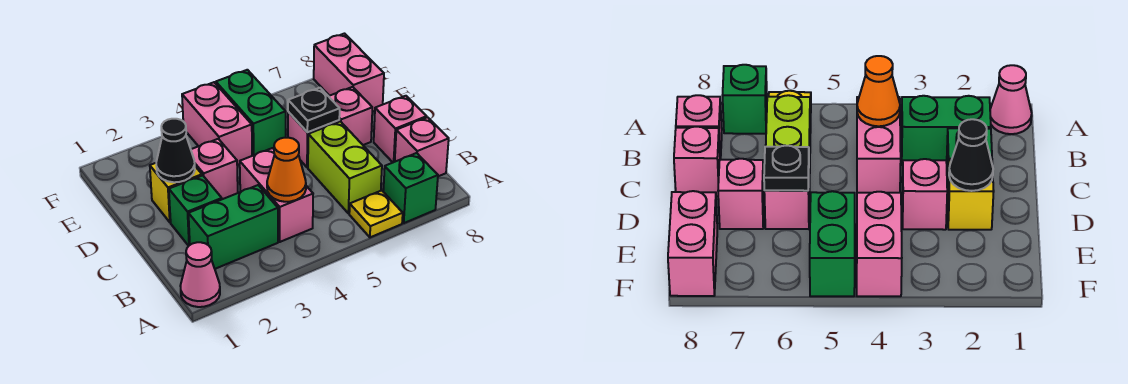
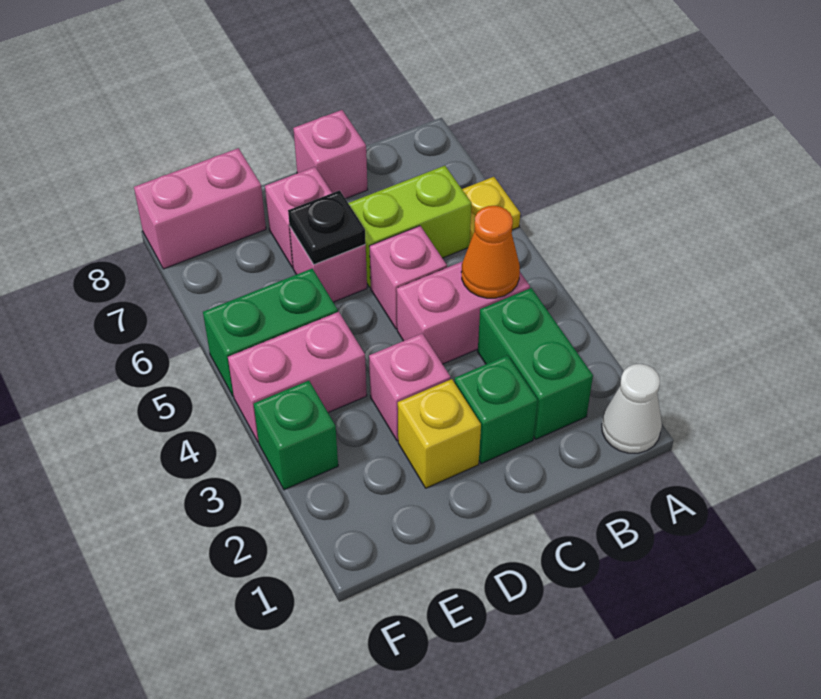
pink 1x1 cone [180,242,220,307] -> white 1x1 cone [602,364,662,453]
green 1x1 brick [383,153,438,223] -> green 1x1 brick moved to [254,381,338,490]
pink 1x1 brick [395,117,449,176] -> pink 1x1 brick moved to [369,226,447,329]
black 1x1 cone [156,119,195,182] -> none

